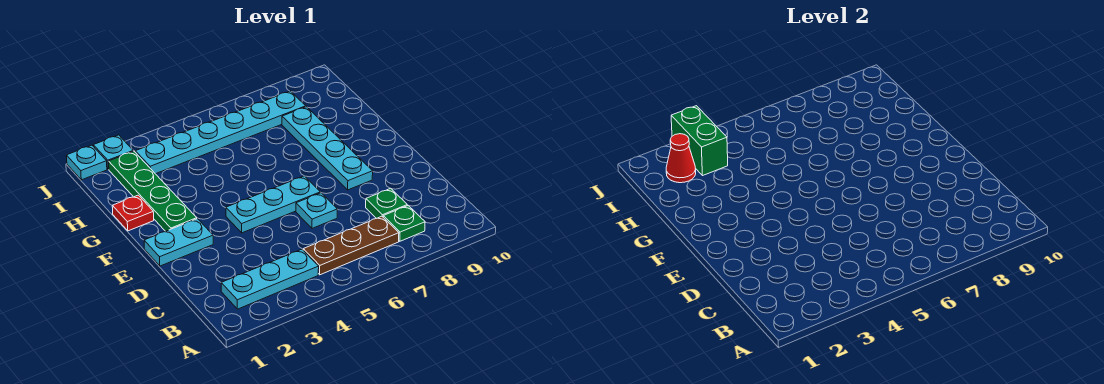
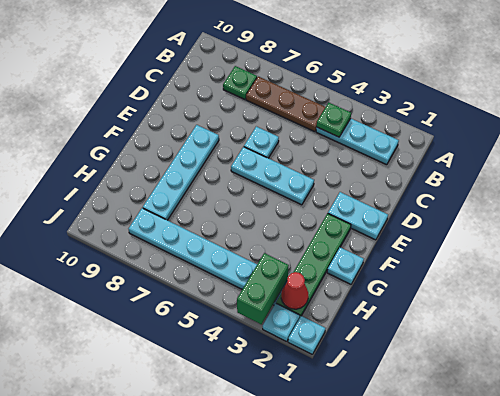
green 1x1 plate [366,188,407,218] -> green 1x1 plate moved to [317,103,351,137]
red 1x1 plate [112,195,154,231] -> cyan 1x1 plate [327,247,364,284]

